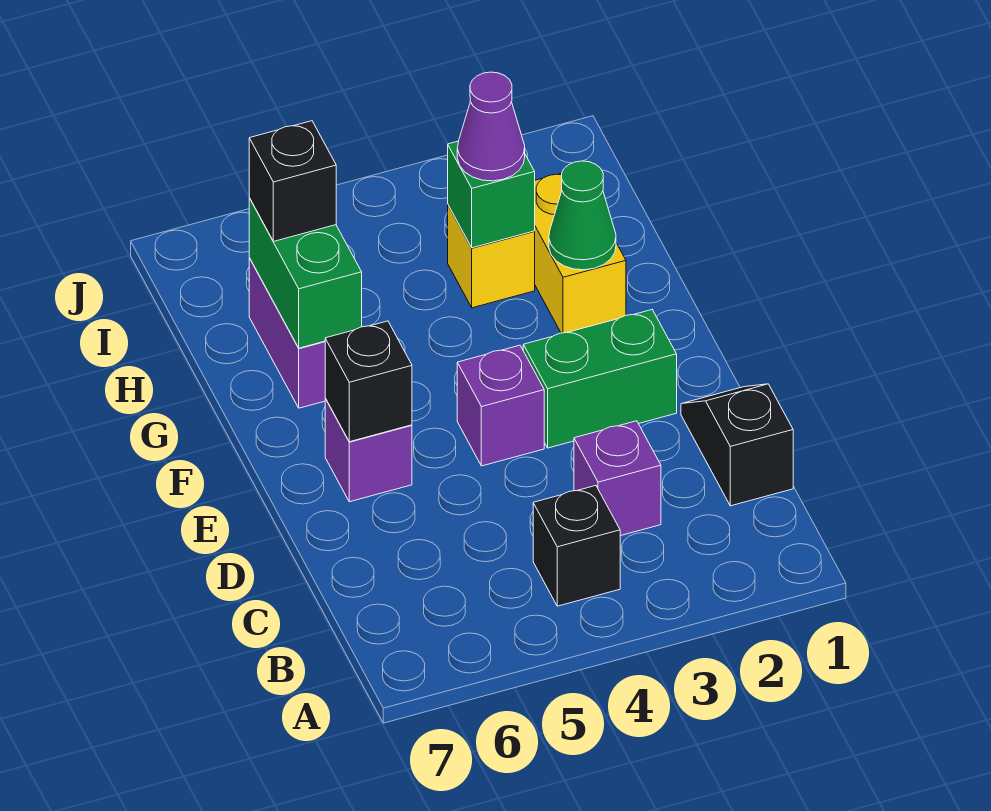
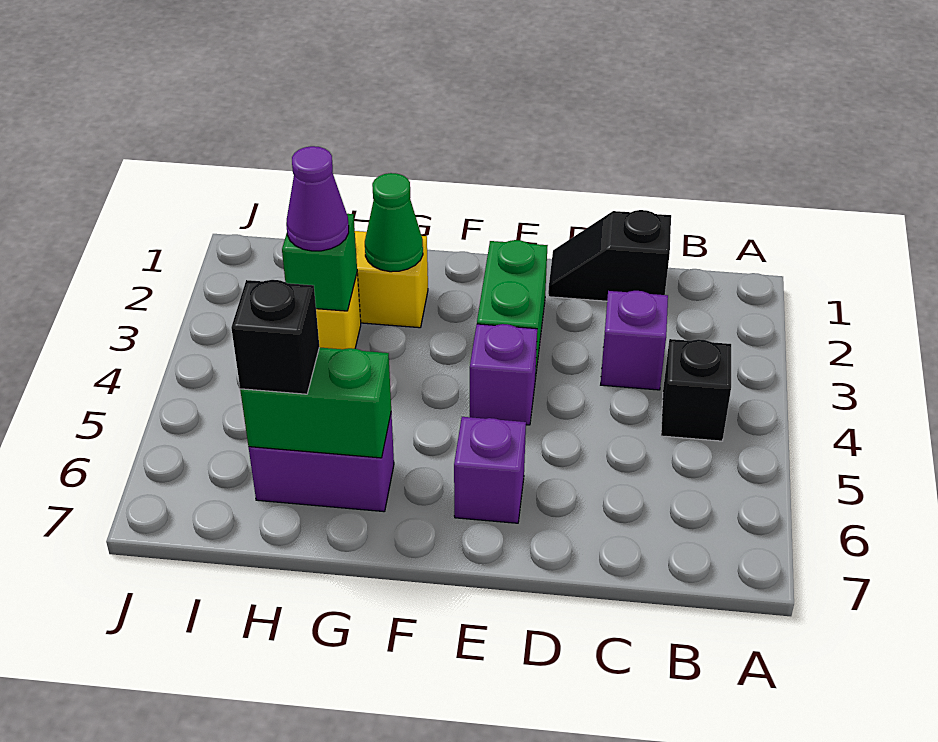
black 1x1 brick [325,321,412,442] -> none

